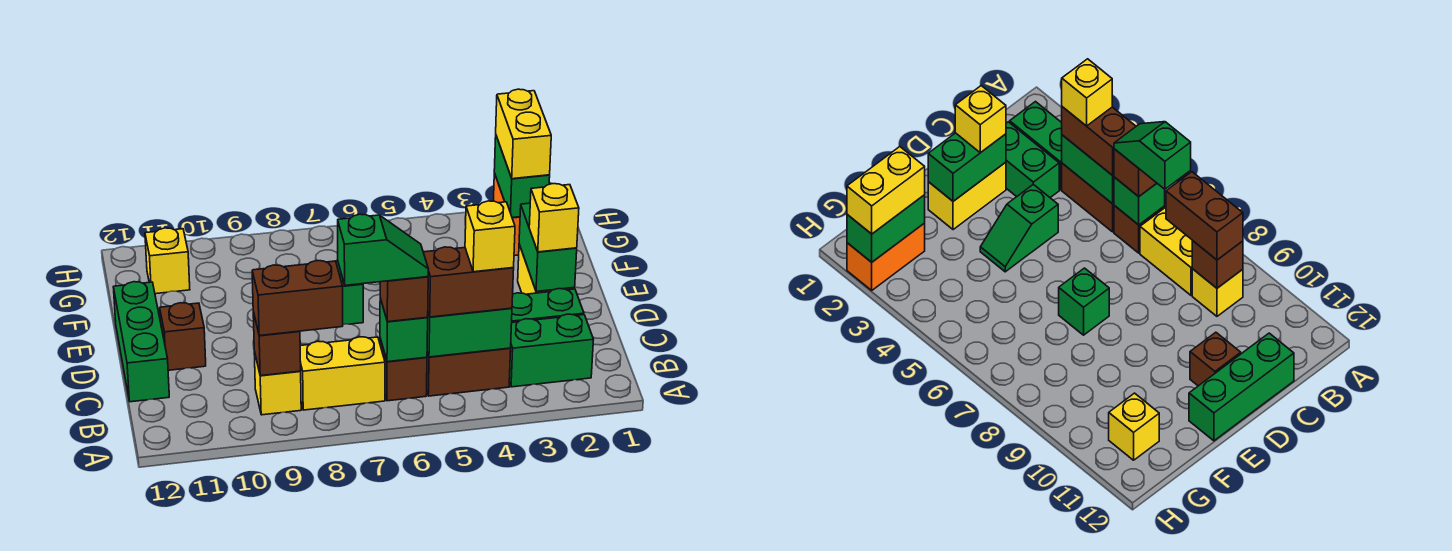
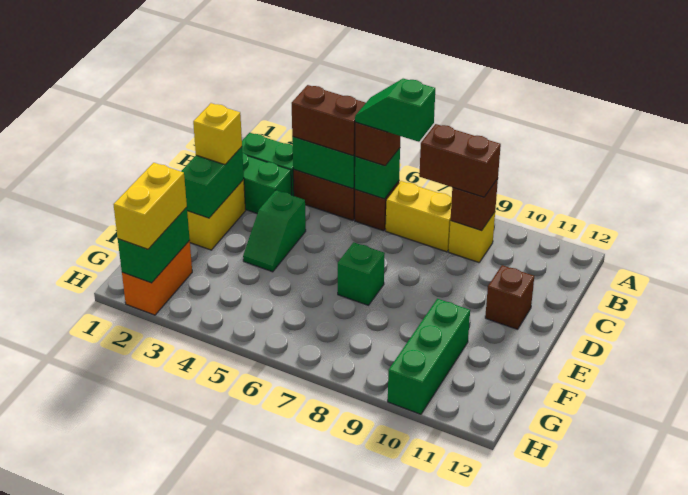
yellow 1x1 brick [465,201,515,272] -> none
green 1x3 brick [113,282,169,402] -> green 1x3 brick moved to [388,299,470,414]
yellow 1x1 brick [145,228,190,294] -> none

